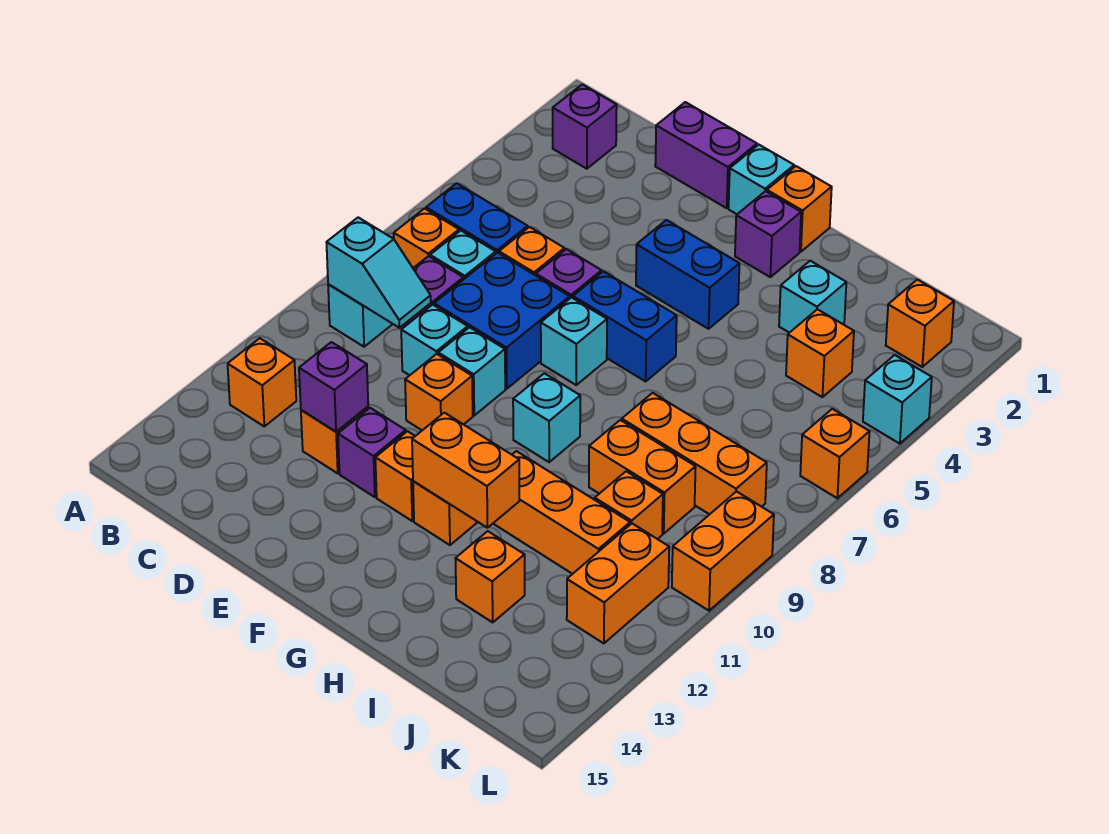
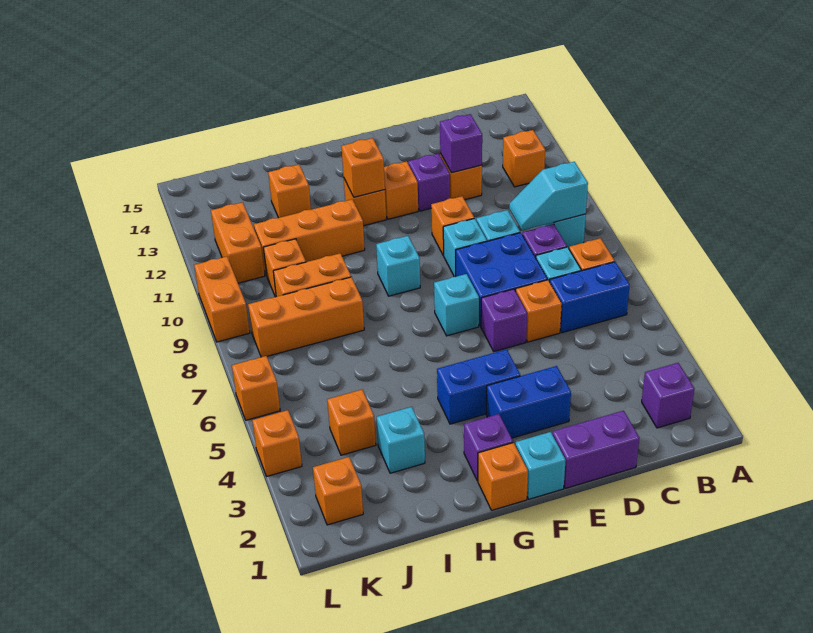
blue 1x2 brick [573,271,677,381] -> blue 1x2 brick moved to [486,366,571,438]
orange 1x2 brick [412,413,519,528] -> orange 1x1 brick [341,138,385,197]
cyan 1x1 brick [863,355,932,444] -> orange 1x1 brick [252,410,302,476]

